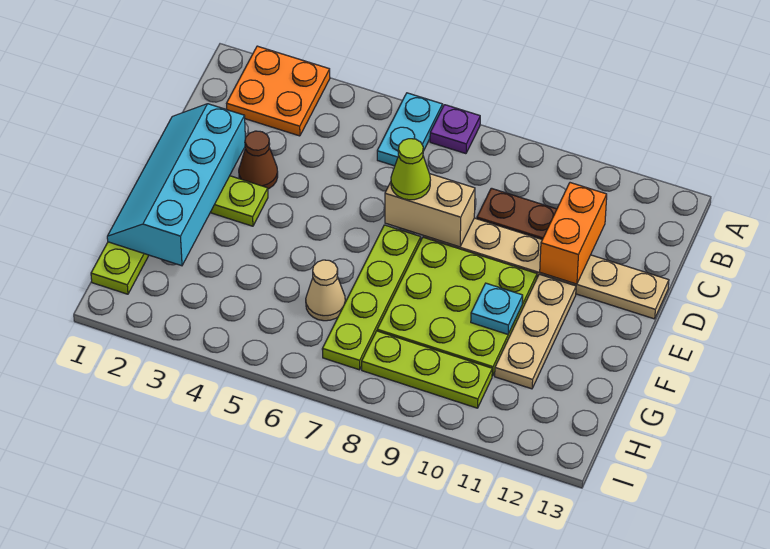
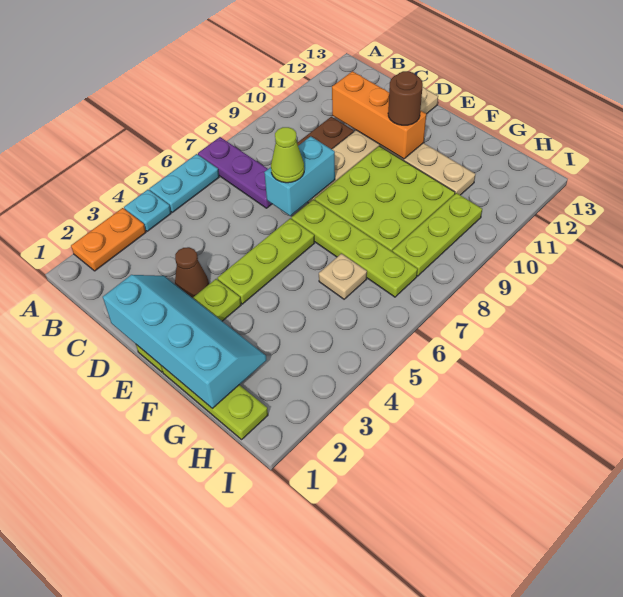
orange 2x2 plate [227,46,330,136] -> orange 1x2 plate [71,208,146,271]
cyan 1x2 plate [377,93,442,166] -> cyan 1x2 plate turned to [150,154,219,212]
purple 1x1 plate [430,105,480,154] -> purple 1x3 plate [198,137,272,208]
orange 1x2 brick [540,183,607,284] -> orange 1x3 brick [332,71,426,159]
cyan 2x4 slope [107,104,245,266] -> cyan 2x4 slope turned to [103,275,267,408]
tan 1x2 brick [385,174,475,247] -> cyan 1x2 brick [264,136,335,216]
none -> lime 1x3 plate [217,218,315,304]
none -> brown 1x1 round brick [388,71,423,125]
cyan 1x1 plate [471,283,523,334] -> cyan 1x1 plate moved to [124,190,171,231]
tan 1x1 cone [306,260,345,321] -> tan 1x1 plate [319,254,367,299]

